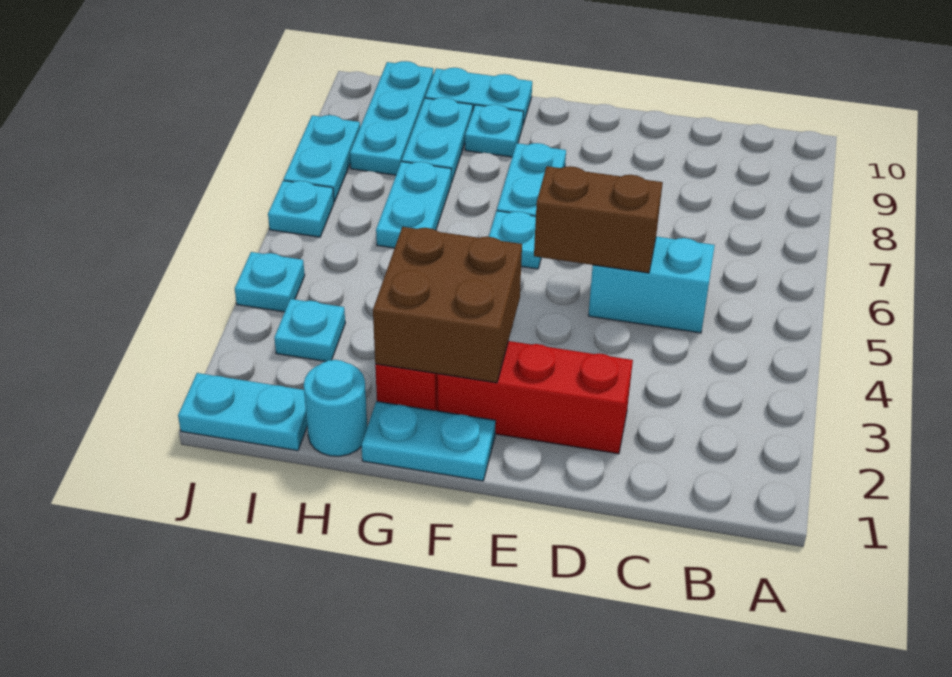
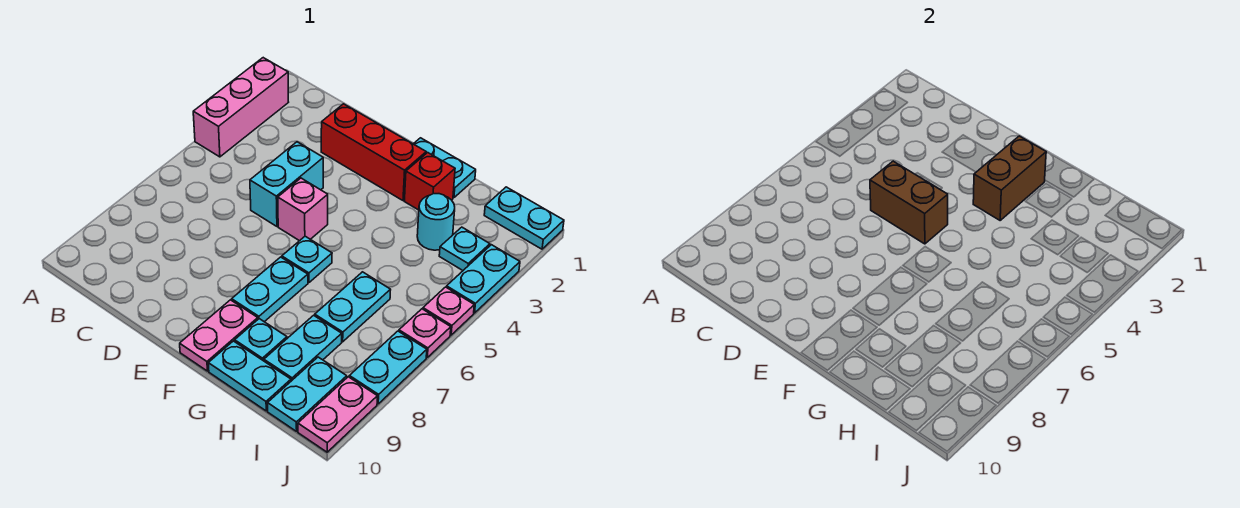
none -> pink 1x3 brick [193,58,288,157]
cyan 1x2 brick [588,237,715,333] -> cyan 1x2 brick turned to [250,142,323,226]
none -> pink 1x1 brick [278,178,328,241]
brown 2x2 brick [373,227,522,383] -> brown 1x2 brick [973,136,1046,220]
none -> pink 1x2 plate [180,300,258,371]
cyan 1x1 round brick [304,360,367,456] -> cyan 1x1 round brick moved to [417,194,455,250]
cyan 1x3 plate [350,61,433,175] -> cyan 1x2 plate [268,357,347,431]
cyan 1x1 plate [235,252,305,312] -> cyan 1x2 plate [447,245,520,313]
none -> pink 1x1 plate [423,287,474,335]
cyan 1x1 plate [268,181,334,237] -> pink 1x1 plate [399,309,451,357]
none -> pink 1x2 plate [298,377,377,452]

